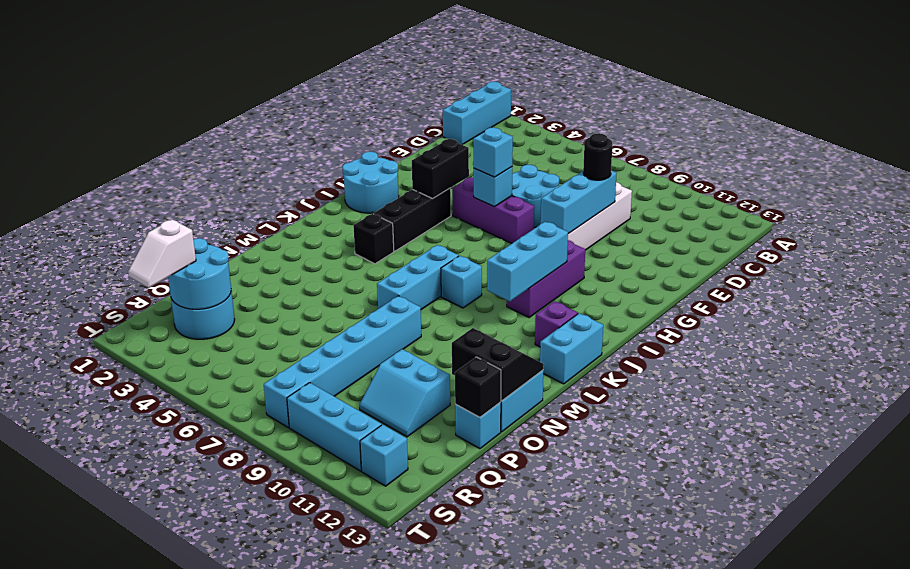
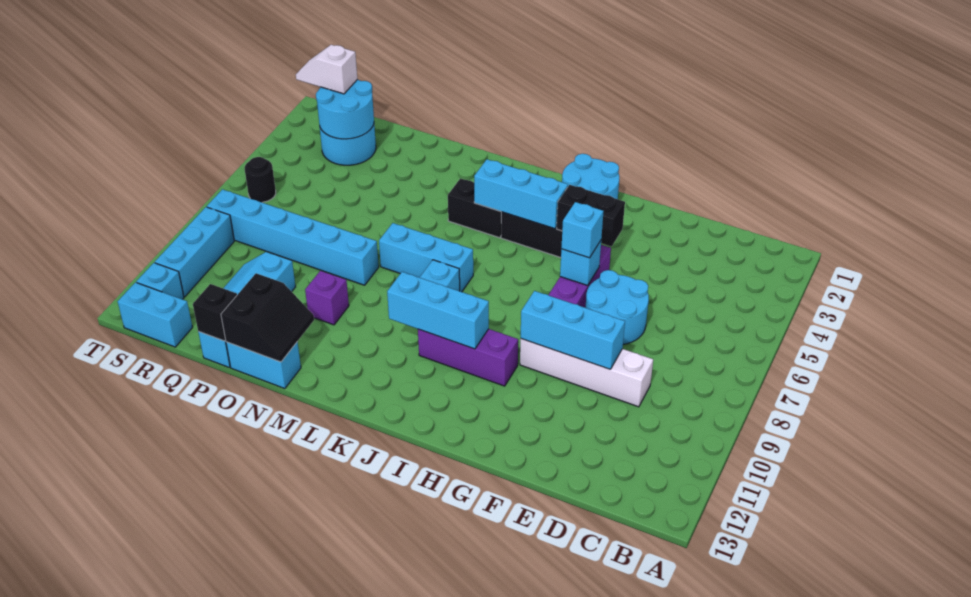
cyan 1x3 brick [443,82,511,145] -> cyan 1x3 brick moved to [474,159,568,229]
black 1x1 round brick [583,133,612,180] -> black 1x1 round brick moved to [245,157,276,202]
black 1x1 brick [353,214,394,264] -> black 1x2 brick [448,178,501,238]
purple 1x1 brick [535,301,578,347] -> purple 1x1 brick moved to [305,271,349,325]
cyan 1x2 brick [540,313,603,384] -> cyan 1x2 brick moved to [118,282,192,347]

